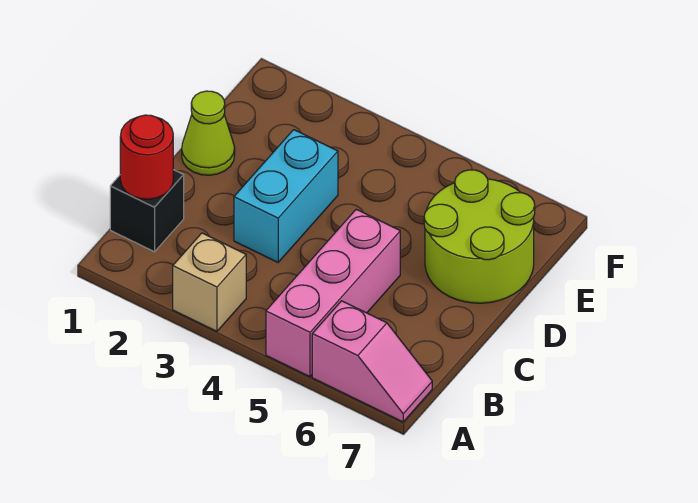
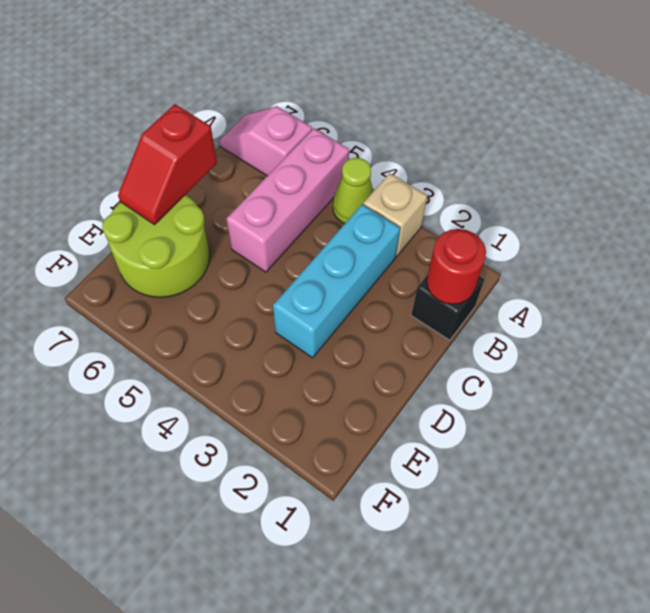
cyan 1x2 brick [234,130,338,262] -> cyan 1x3 brick [273,204,400,358]
none -> red 1x2 slope [118,104,217,225]
lime 1x1 cone [182,91,235,175] -> lime 1x1 cone moved to [333,158,373,224]

